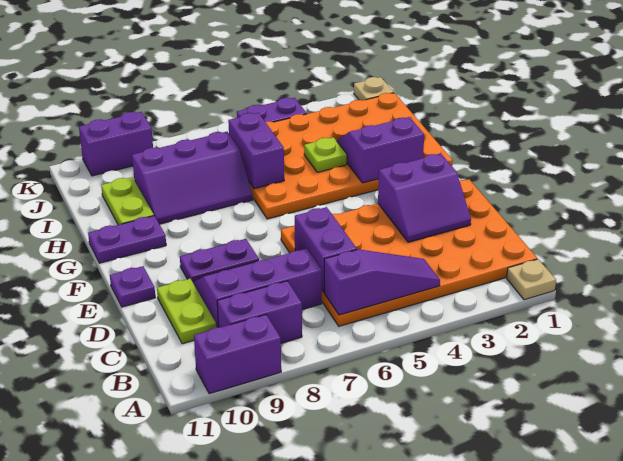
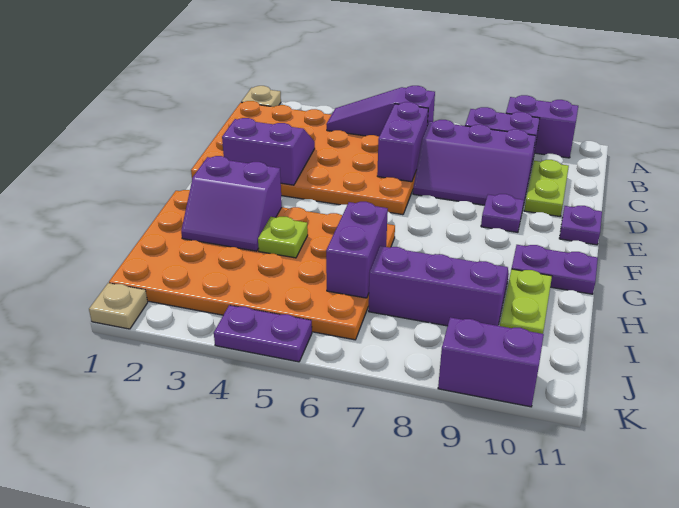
purple 1x2 plate [180,239,259,282] -> purple 1x1 plate [481,194,524,232]

